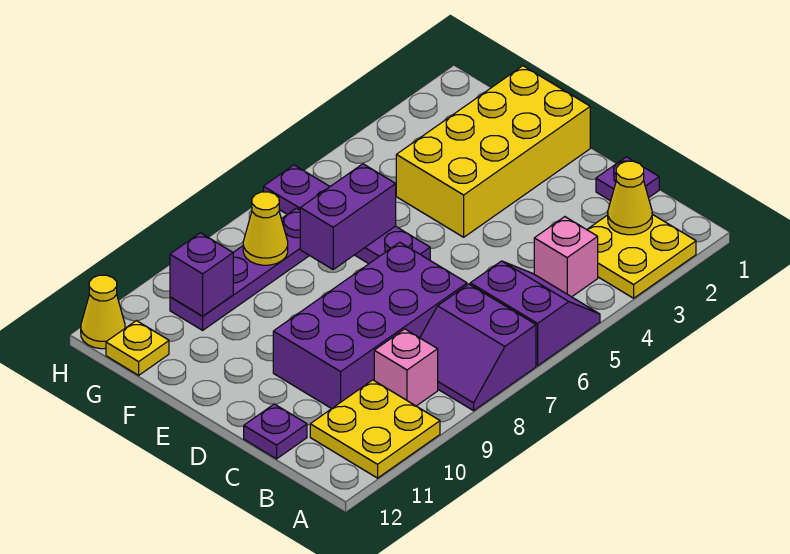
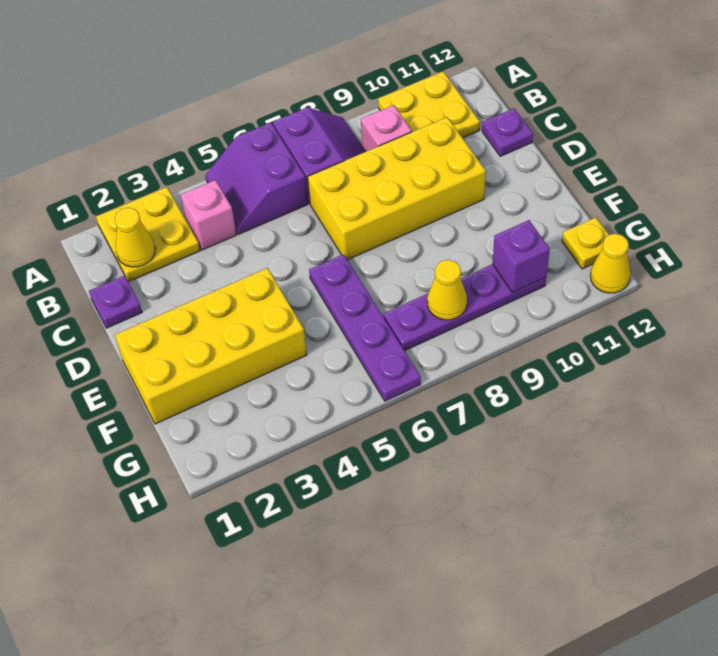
purple 2x4 brick [273,242,467,409] -> yellow 2x4 brick [308,117,486,260]
purple 1x2 brick [300,164,396,269] -> none

